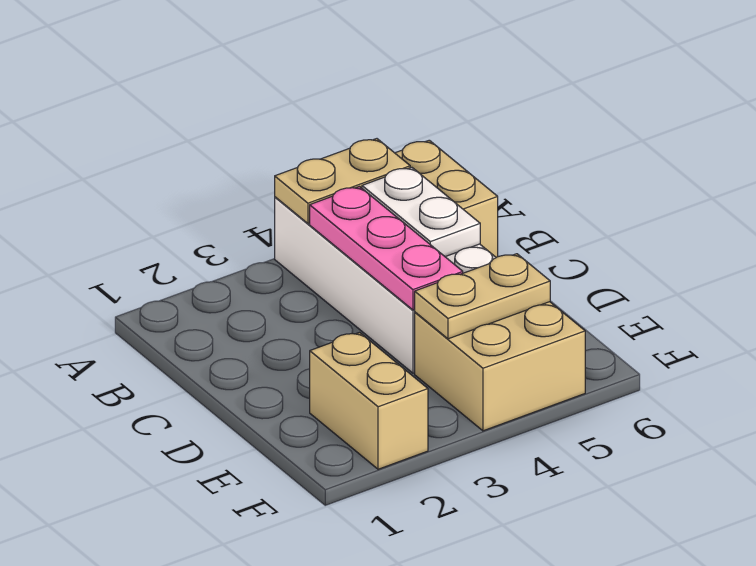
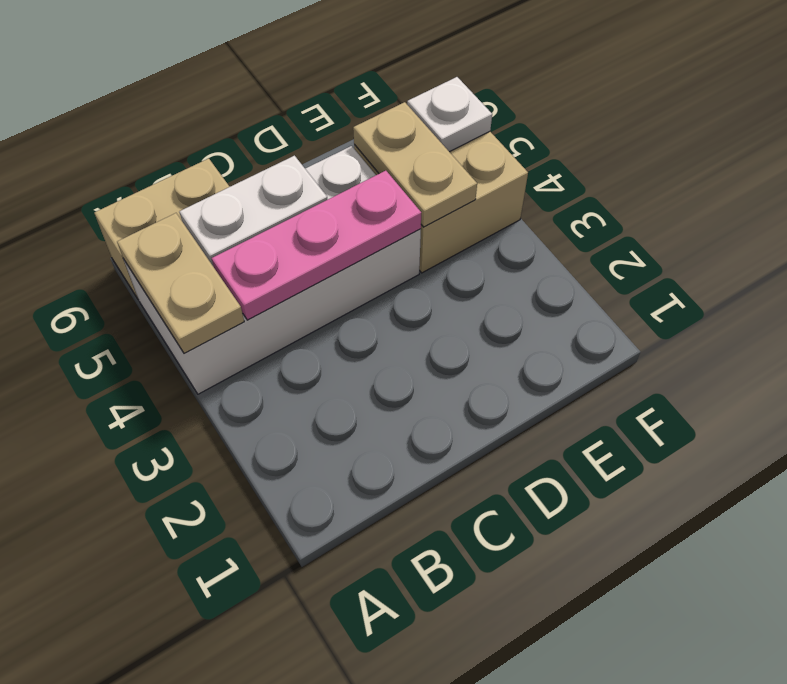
tan 1x2 brick [310,333,428,469] -> none
none -> white 1x1 plate [407,77,492,152]

